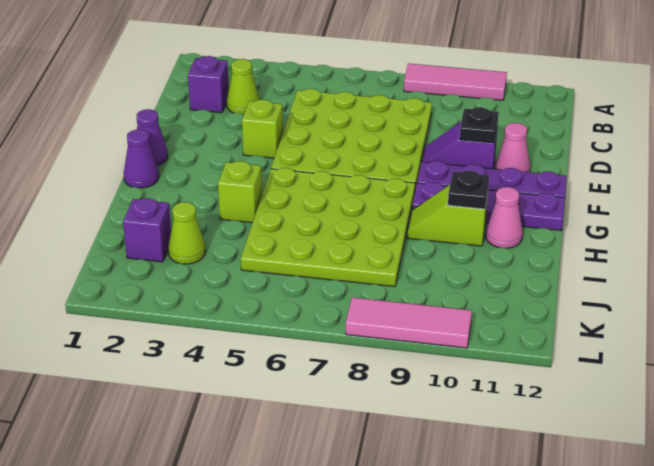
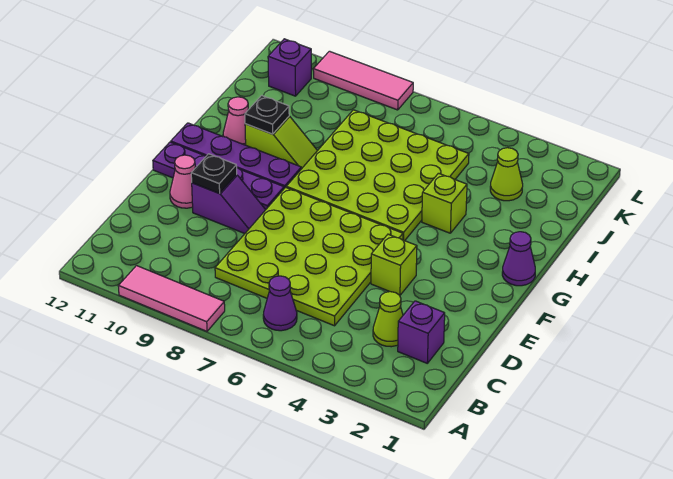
purple 1x1 cone [137,109,168,166] -> purple 1x1 cone moved to [263,276,297,331]
purple 1x1 brick [123,198,171,262] -> purple 1x1 brick moved to [268,39,311,96]

